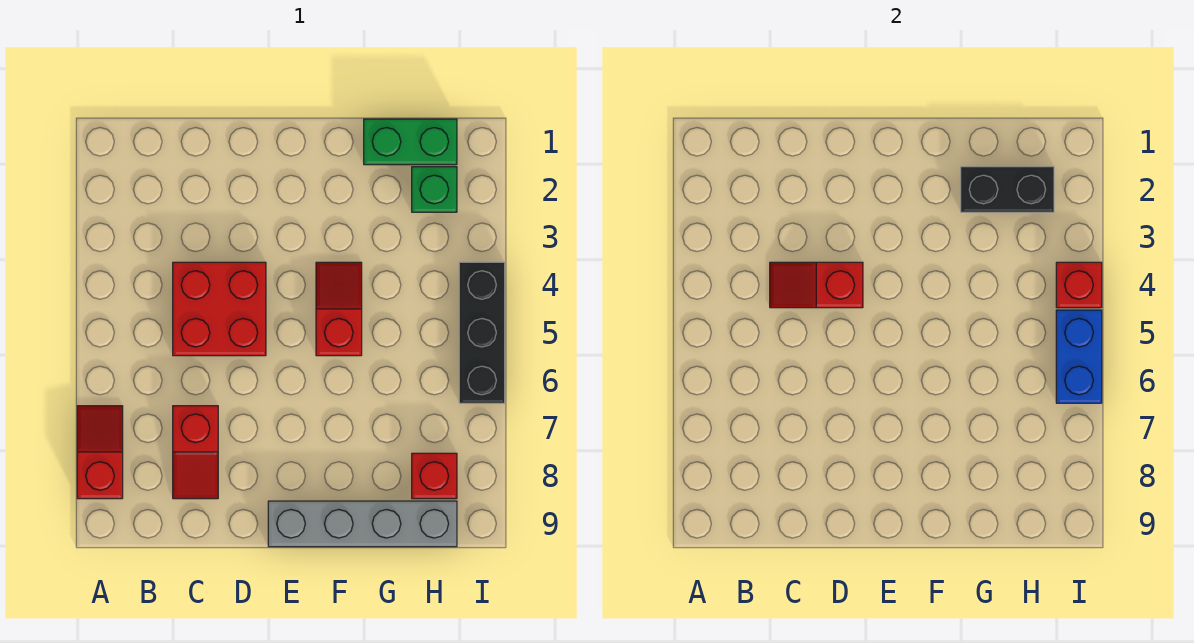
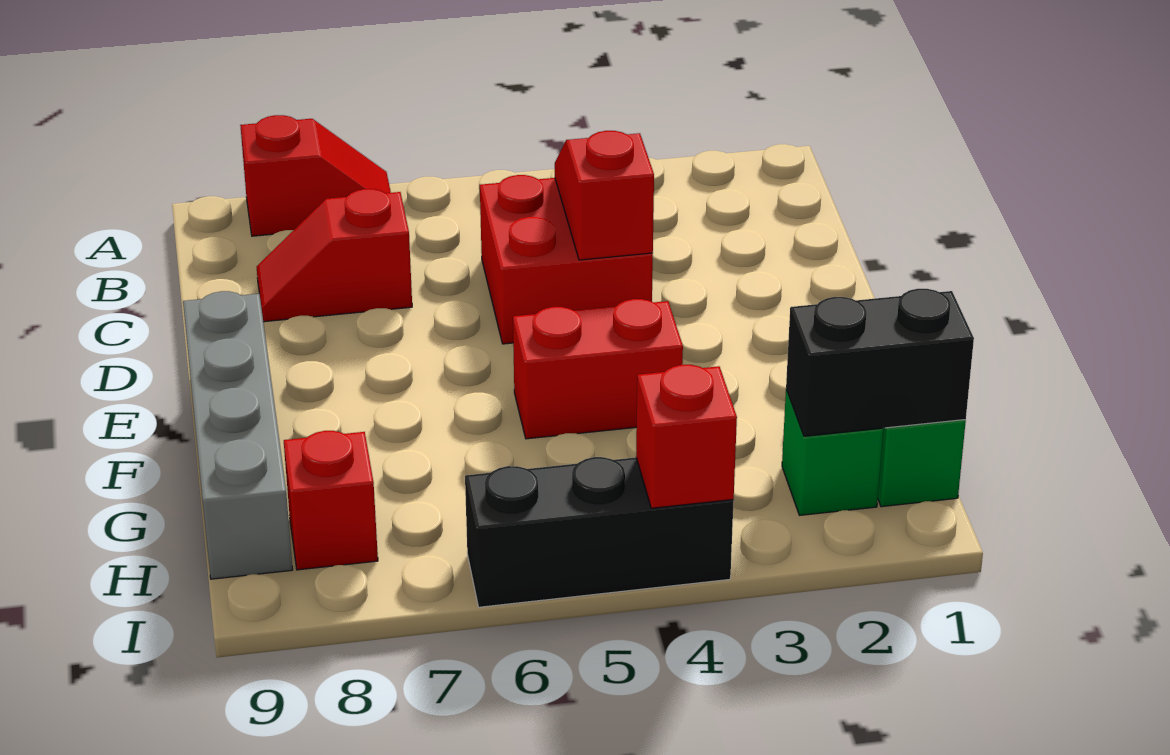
red 1x2 slope [316,262,362,356] -> red 1x2 brick [513,299,683,439]
black 1x2 brick [961,167,1054,212] -> black 1x2 brick turned to [786,289,974,436]
blue 1x2 brick [1056,310,1102,403] -> none

